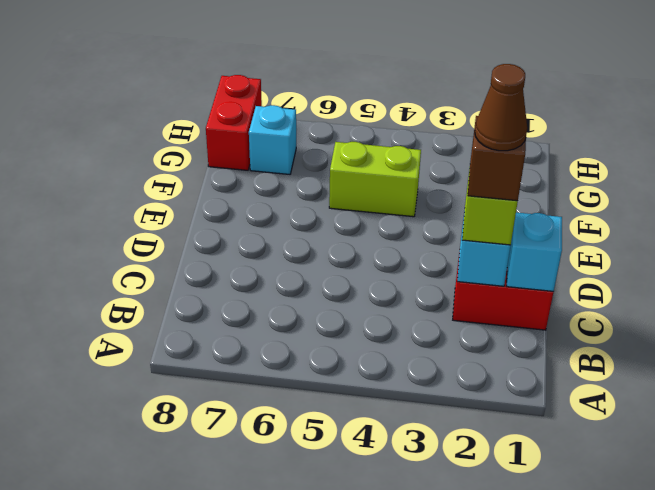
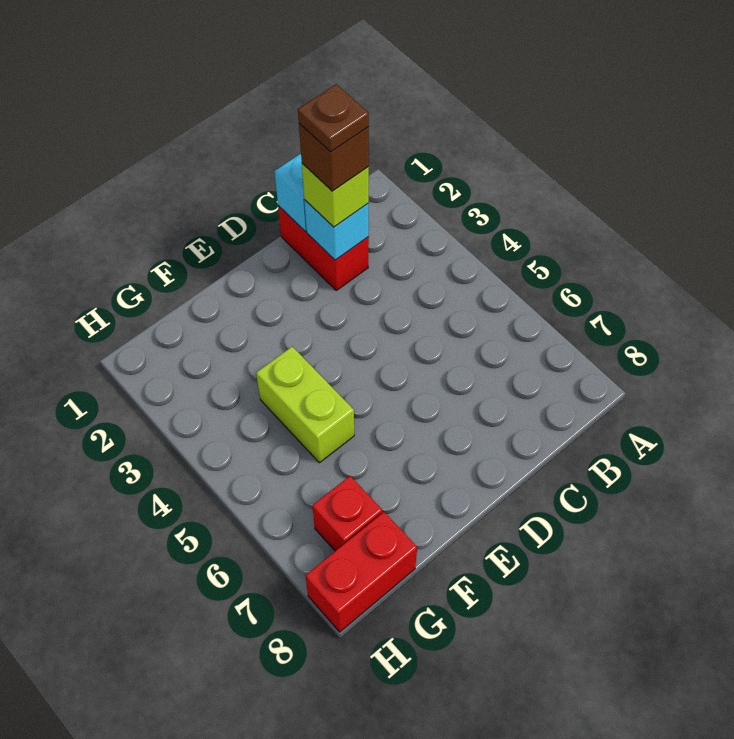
brown 1x1 cone [475,64,527,151] -> brown 1x1 plate [298,84,369,152]
cyan 1x1 brick [249,105,296,174] -> red 1x1 brick [312,476,382,551]

